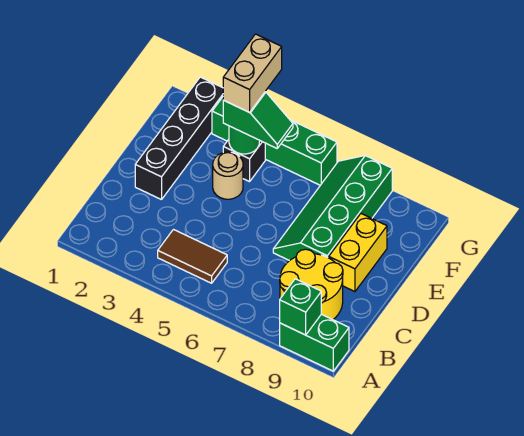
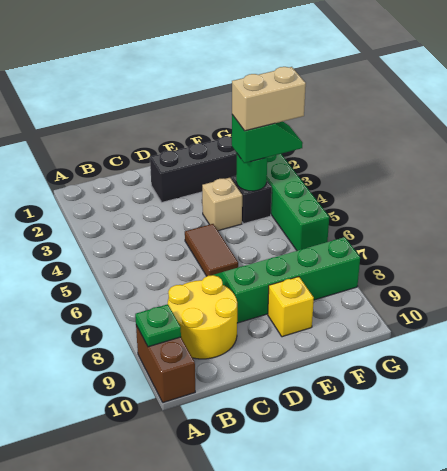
green 1x2 brick [280,314,349,371] -> brown 1x2 brick [136,325,195,403]
green 1x1 brick [280,279,321,335] -> green 1x1 plate [135,304,181,347]
brown 1x2 tile [158,230,227,283] -> brown 1x2 tile moved to [185,224,238,276]
yellow 1x2 brick [329,214,387,292] -> yellow 1x1 brick [268,277,314,337]
tan 1x1 round brick [213,152,243,199] -> tan 1x1 brick [202,178,242,231]
green 1x2 slope [223,92,293,148] -> green 1x2 slope turned to [232,115,303,163]

